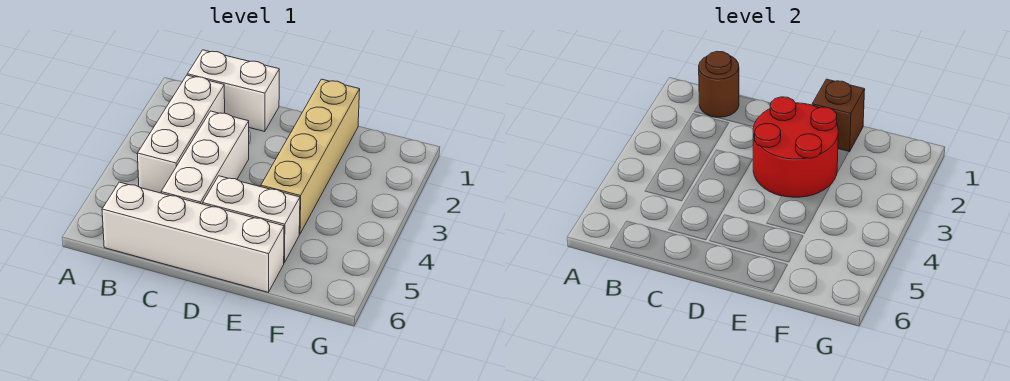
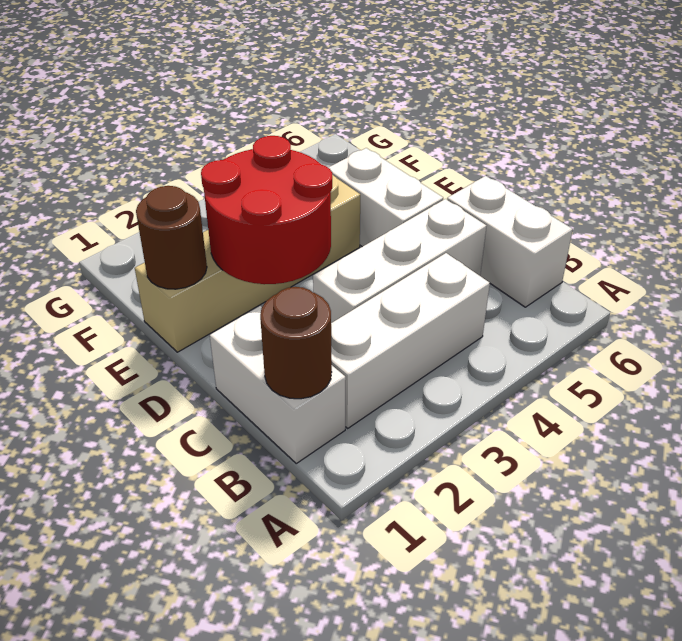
white 1x4 brick [102,182,284,292] -> white 1x2 brick [447,176,573,307]
brown 1x1 brick [812,79,865,152] -> brown 1x1 round brick [136,186,207,289]

